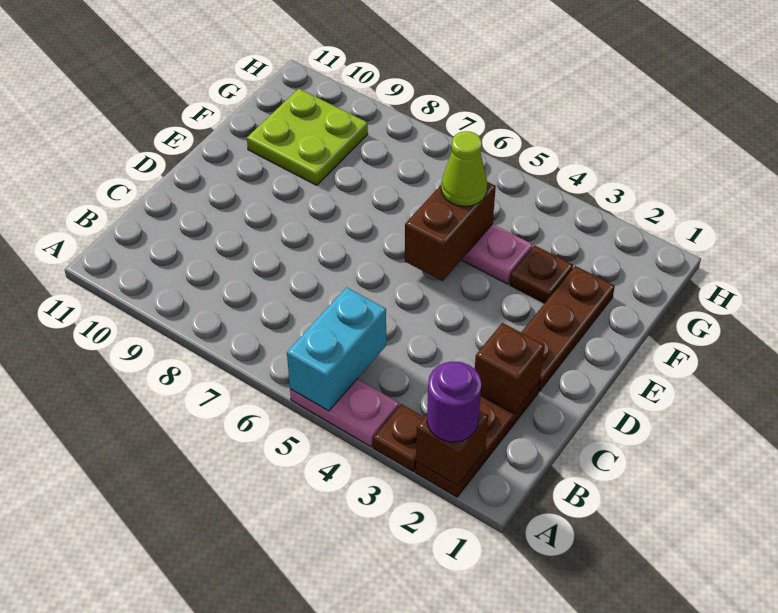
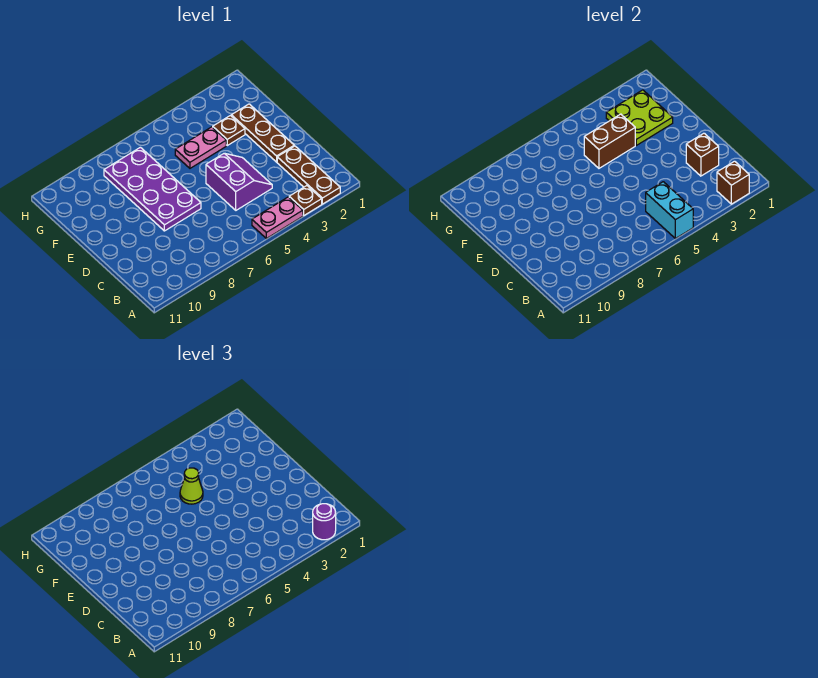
none -> purple 2x2 slope [206,153,272,210]
none -> purple 2x4 plate [104,147,201,231]
brown 1x2 brick [405,182,496,281] -> brown 1x2 brick turned to [584,114,635,168]
lime 2x2 plate [247,89,368,185] -> lime 2x2 plate moved to [606,90,673,145]

